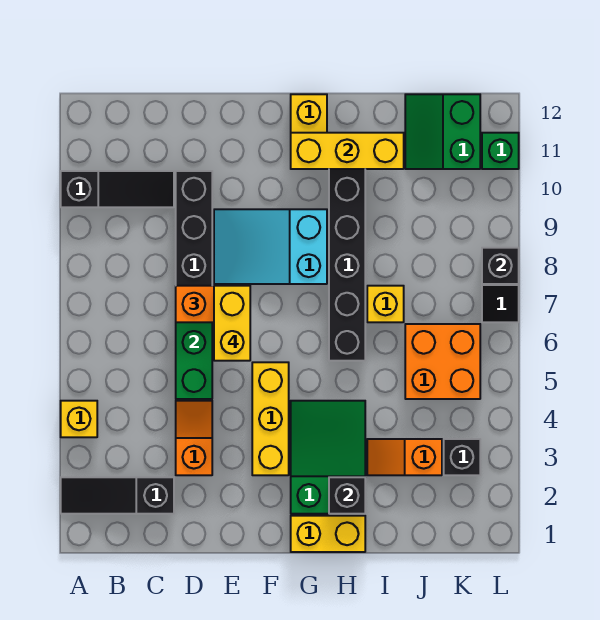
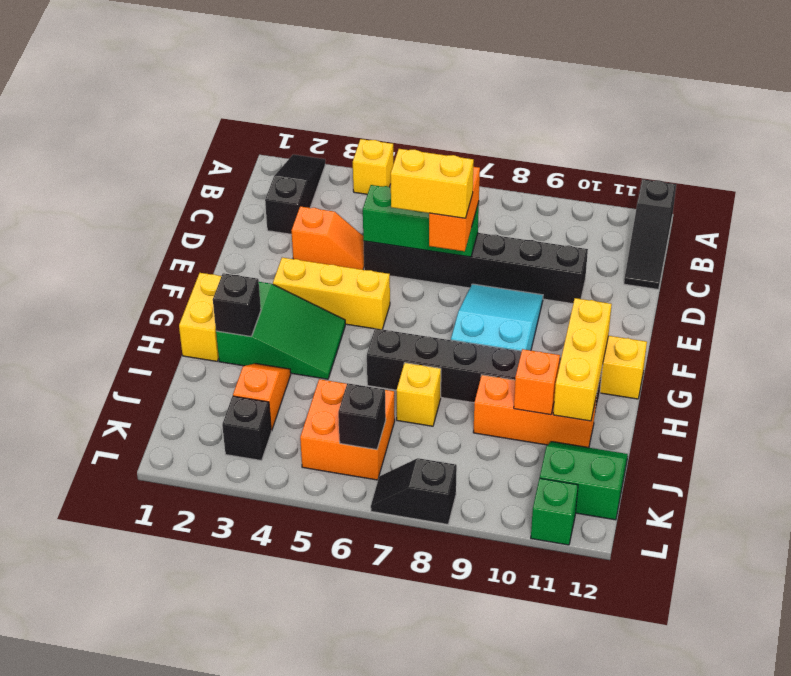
black 1x3 slope [61,171,174,207] -> black 1x3 slope moved to [624,179,676,289]
none -> orange 1x3 brick [473,375,597,448]
none -> orange 1x1 brick [514,349,560,415]
black 1x1 brick [482,248,519,284] -> black 1x1 brick moved to [338,383,386,450]

